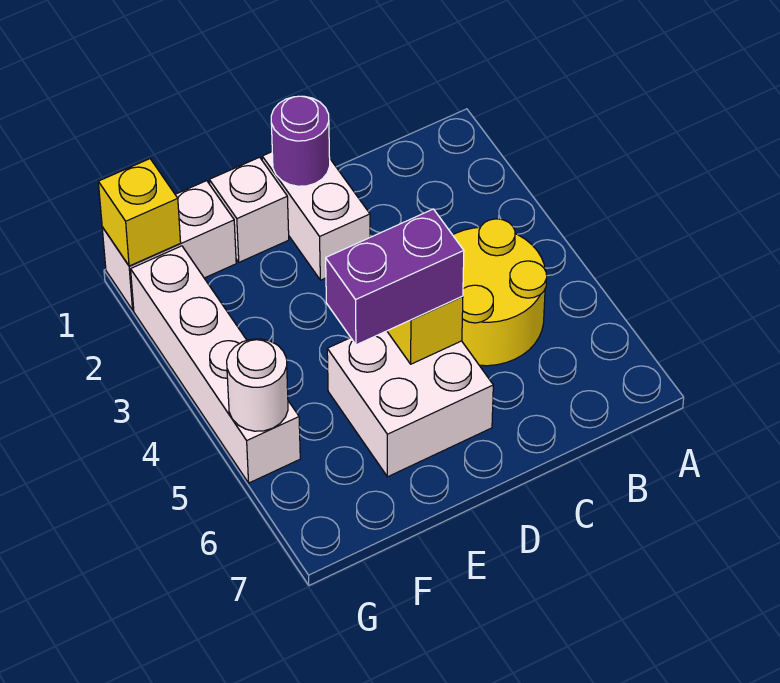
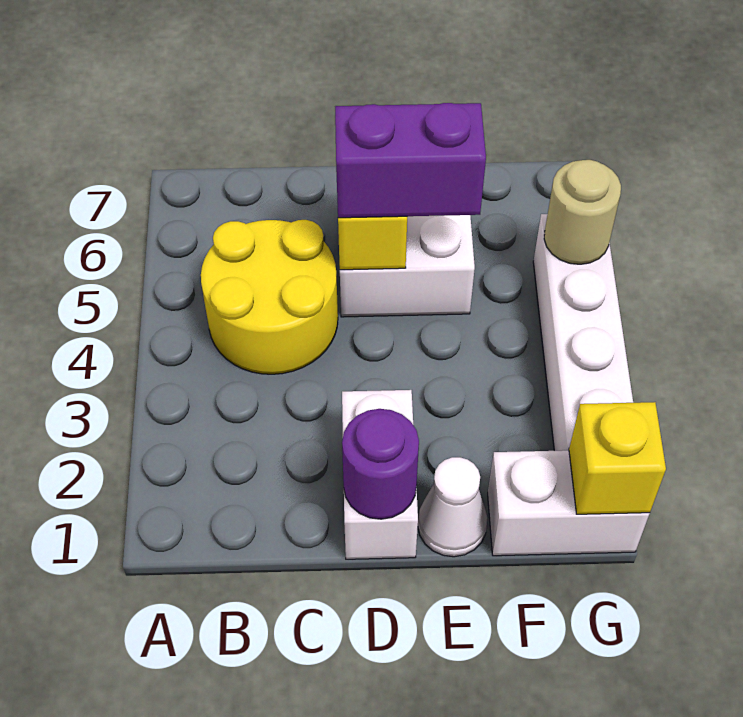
white 1x1 brick [209,157,289,262] -> white 1x1 cone [418,457,487,557]
white 1x1 round brick [227,339,288,431] -> tan 1x1 round brick [544,160,621,264]

